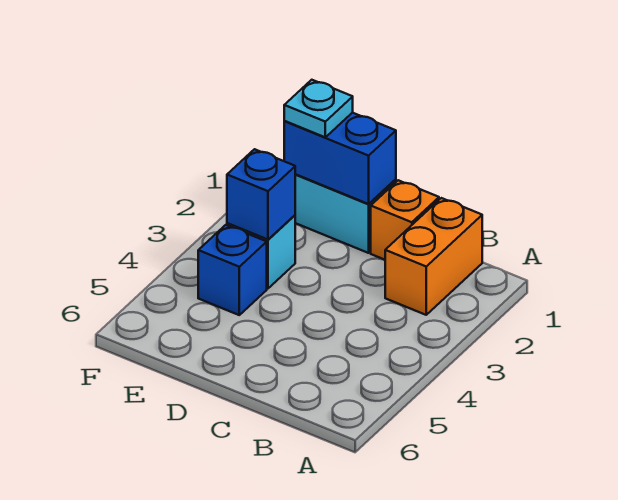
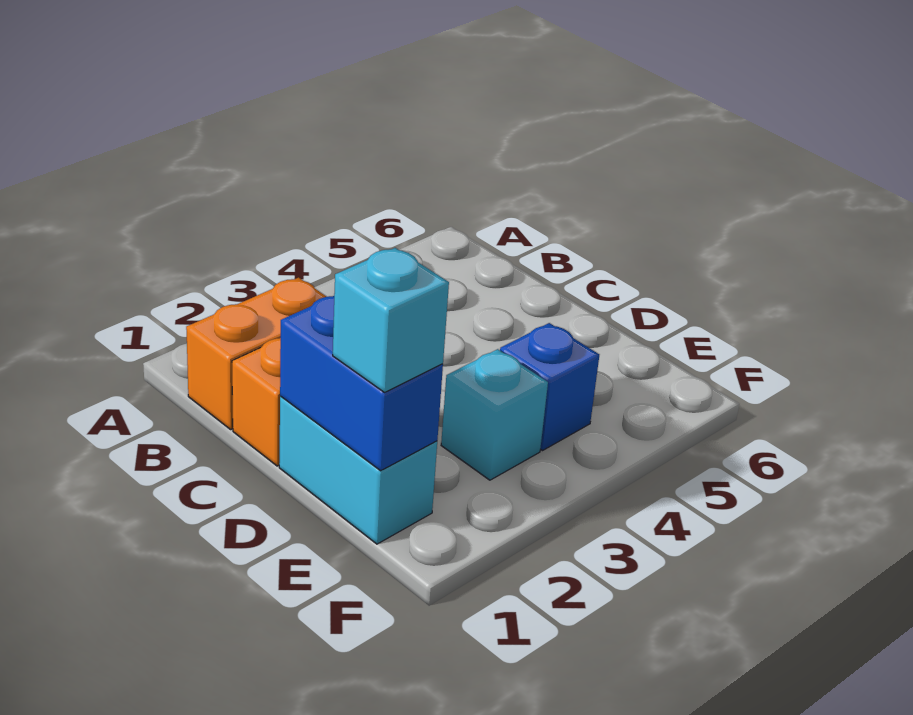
cyan 1x1 plate [284,80,353,137] -> cyan 1x1 brick [333,248,449,392]
blue 1x1 brick [227,149,295,240] -> none

